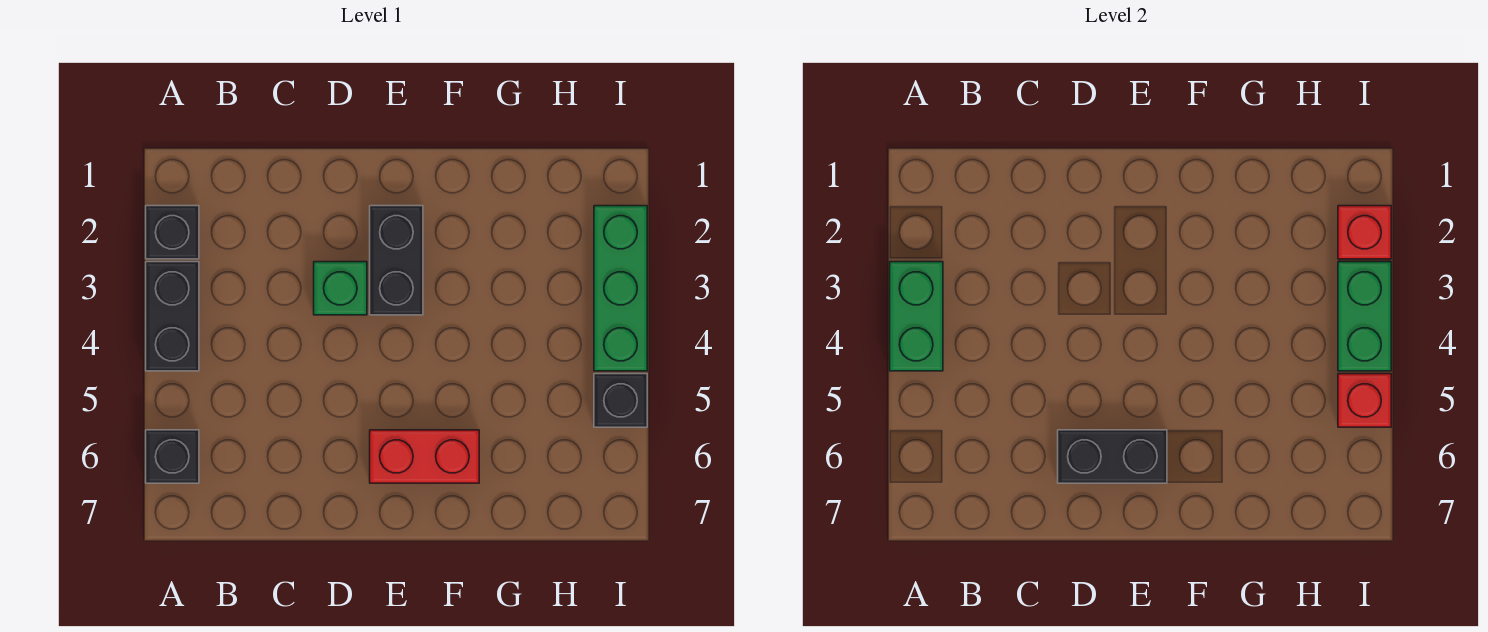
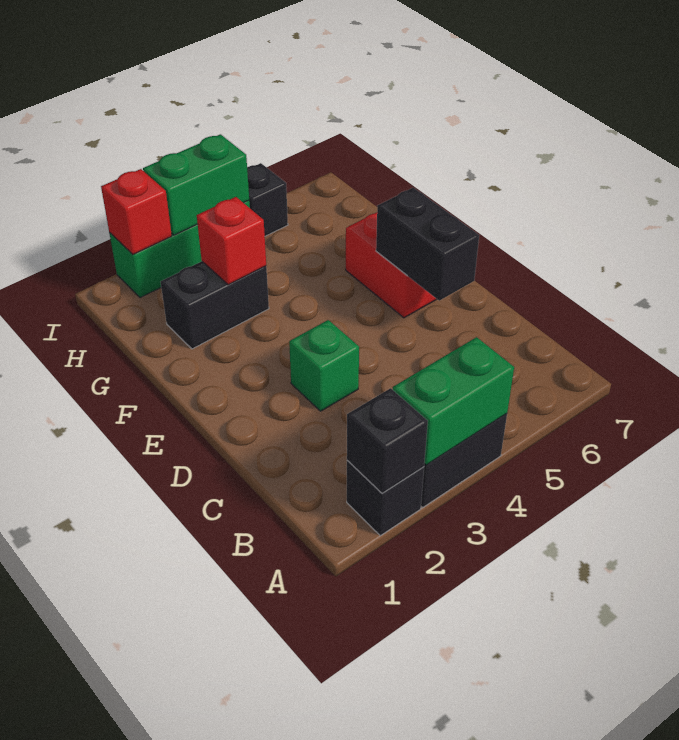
black 1x1 brick [146,430,199,483] -> black 1x1 brick moved to [347,388,428,493]
black 1x2 brick [370,206,423,315] -> black 1x2 brick moved to [161,261,269,349]
red 1x1 brick [1338,374,1391,427] -> red 1x1 brick moved to [197,197,266,285]

